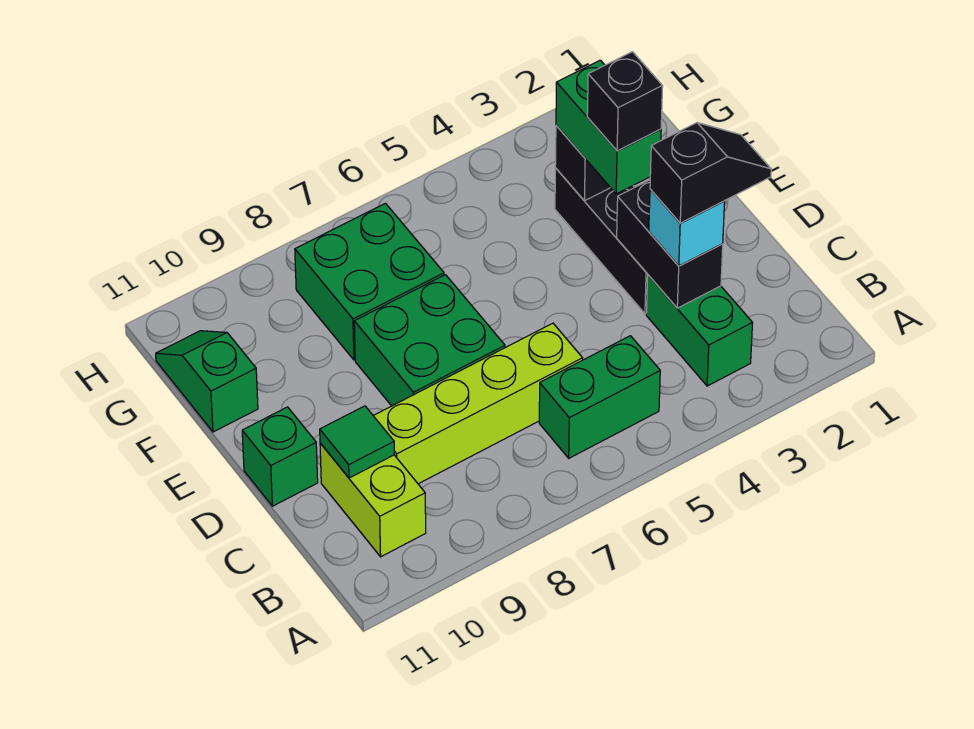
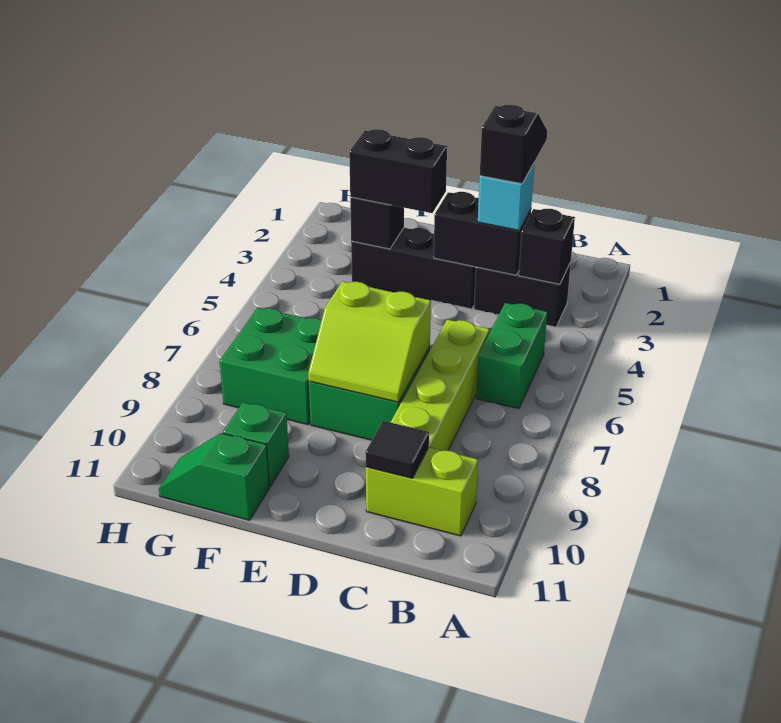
green 1x2 brick [646,275,753,386] -> black 1x2 brick [474,263,571,327]
green 1x1 tile [320,406,394,478] -> black 1x1 tile [365,421,429,478]
none -> lime 2x2 slope [308,281,431,402]
green 1x1 brick [242,407,318,506] -> green 1x1 brick moved to [223,402,289,487]
green 1x2 brick [556,60,661,194] -> black 1x2 brick [349,129,447,213]
black 1x1 brick [587,52,663,151] -> black 1x1 brick moved to [519,209,575,284]

